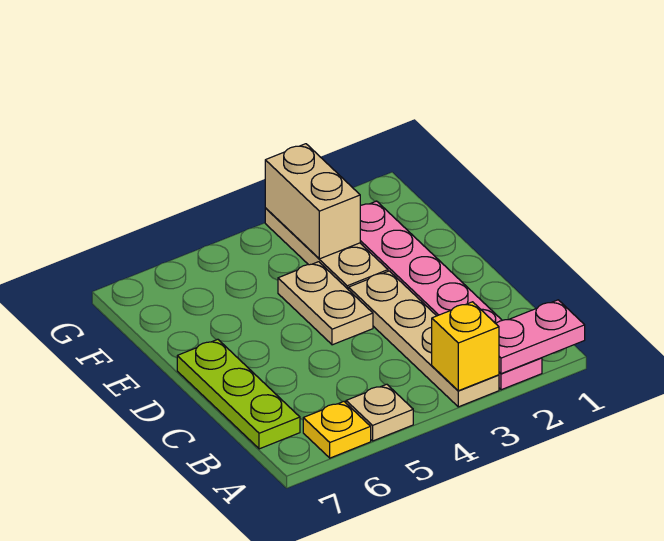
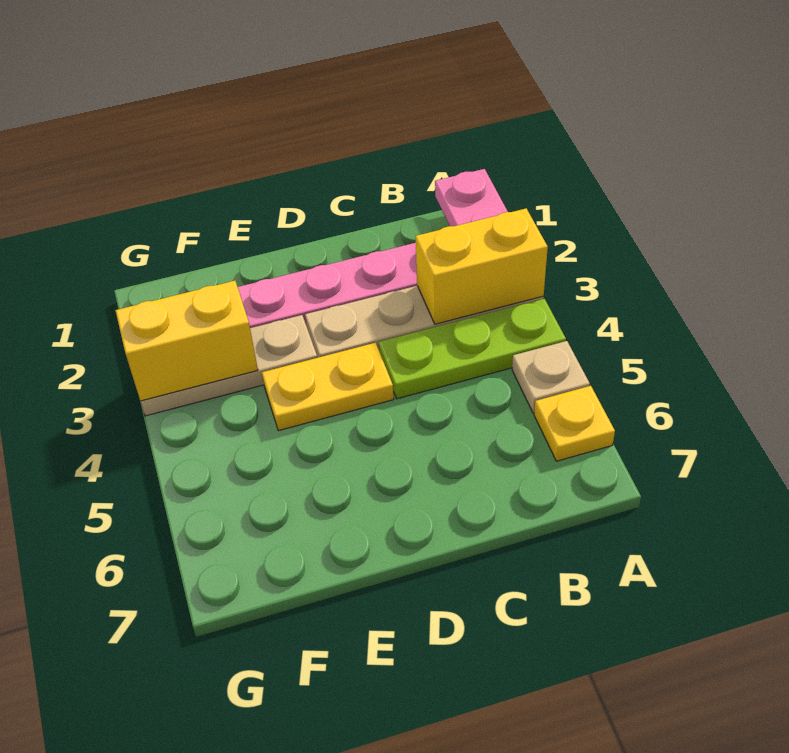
yellow 1x1 brick [432,302,499,391] -> yellow 1x2 brick [416,208,548,324]
lime 1x3 plate [177,339,300,449] -> lime 1x3 plate moved to [379,299,566,399]
tan 1x2 plate [278,262,373,345] -> yellow 1x2 plate [262,343,394,431]
tan 1x2 brick [265,144,360,259] -> yellow 1x2 brick [115,281,258,401]

